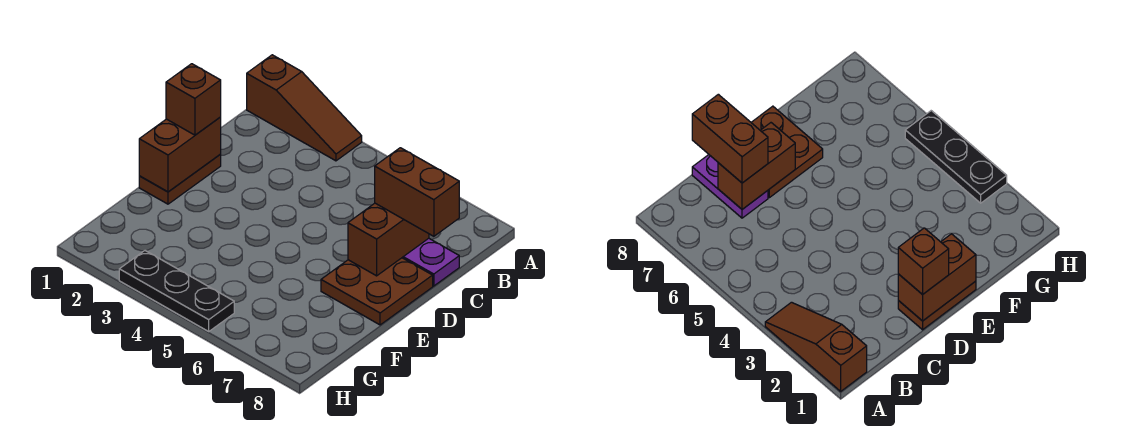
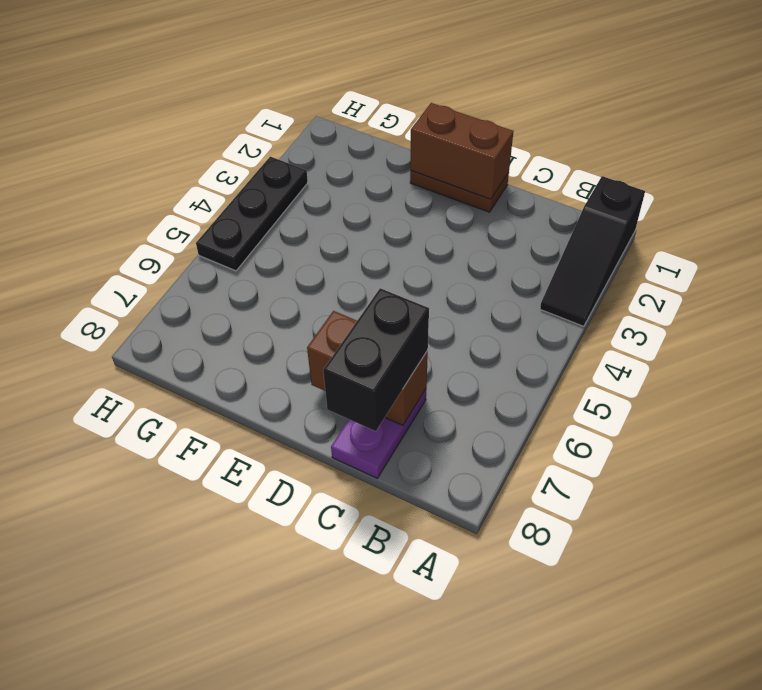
brown 1x3 slope [247,55,362,161] -> black 1x3 slope [540,176,645,326]
brown 1x2 brick [375,148,459,236] -> black 1x2 brick [323,288,429,431]
brown 1x1 brick [166,64,221,135] -> none
brown 2x2 plate [321,258,433,325] -> none

